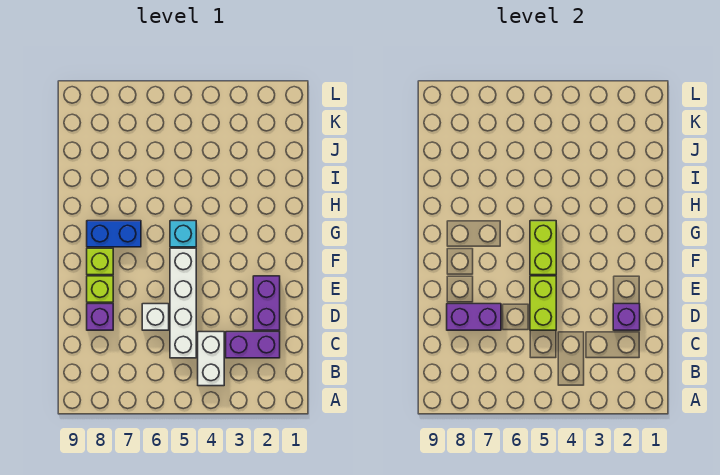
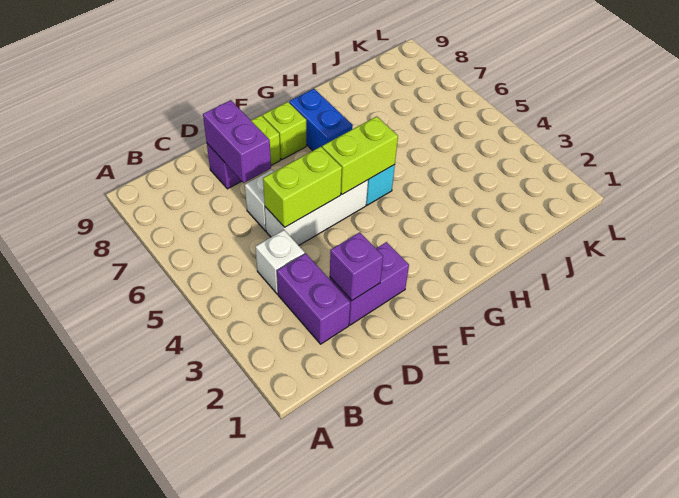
white 1x2 brick [198,332,224,386] -> white 1x1 brick [256,230,305,294]
white 1x4 brick [170,248,196,358] -> white 1x3 brick [265,180,368,245]

